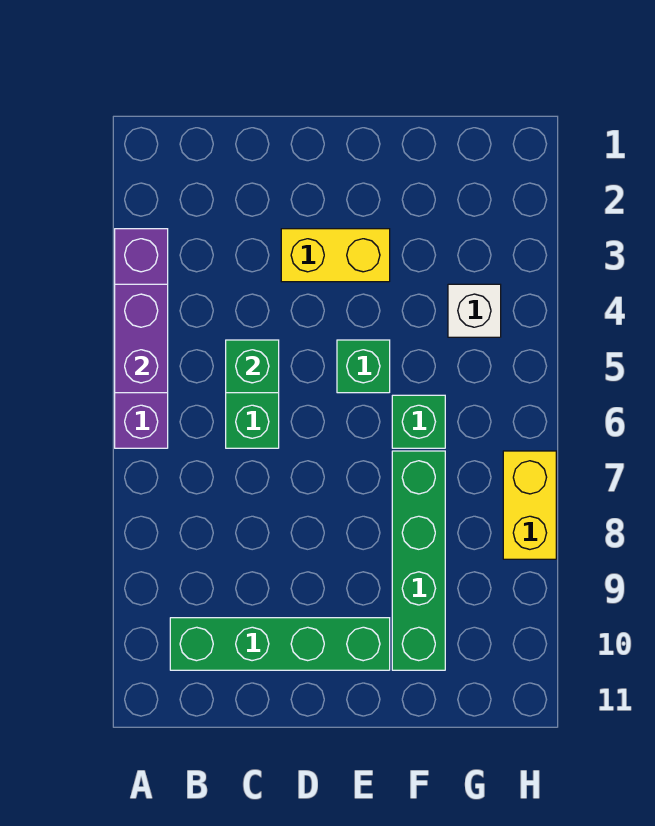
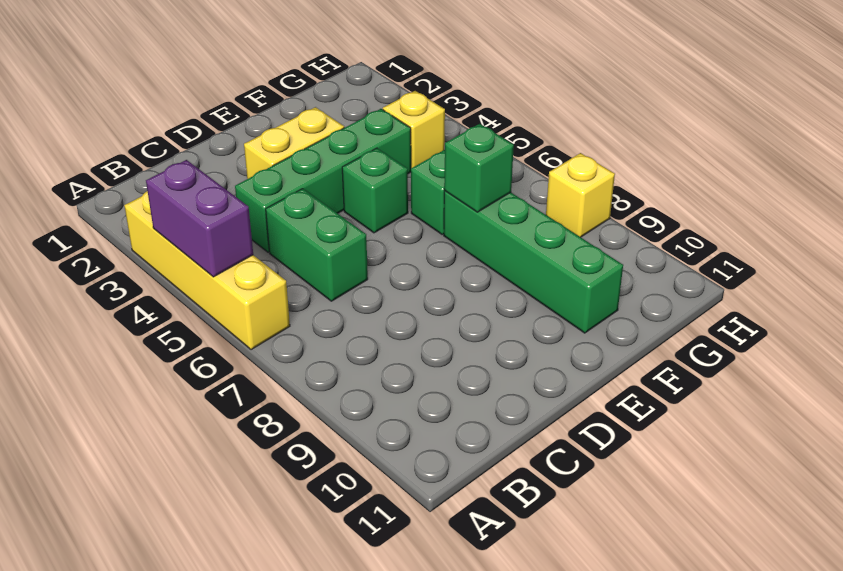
purple 1x4 brick [115,229,168,448] -> yellow 1x4 brick [124,191,290,350]
green 1x4 brick [170,618,390,670] -> green 1x4 brick moved to [235,109,411,253]
green 1x1 brick [226,340,279,393] -> green 1x1 brick moved to [444,124,514,212]
white 1x1 brick [448,284,501,337] -> yellow 1x1 brick [383,91,445,168]
yellow 1x2 brick [503,451,556,559] -> yellow 1x1 brick [546,153,615,237]

